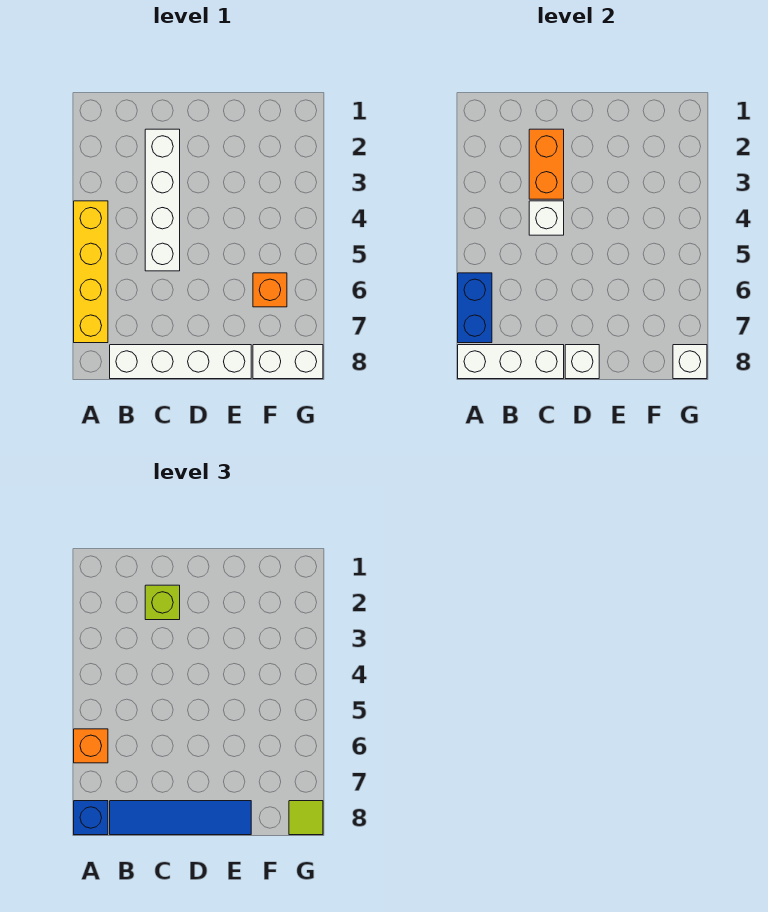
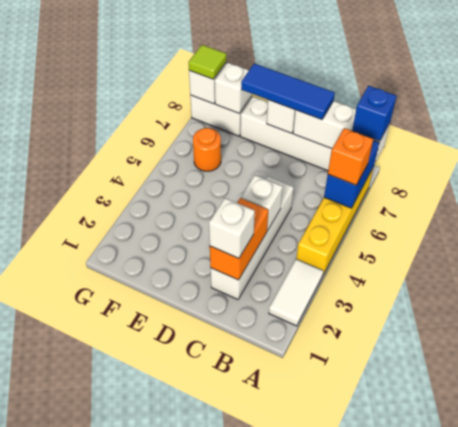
none -> white 1x2 tile [269,259,323,326]
blue 1x4 tile [110,801,251,835] -> blue 1x3 tile [241,64,335,120]
lime 1x1 brick [145,585,180,620] -> white 1x1 brick [209,198,255,258]
orange 1x1 brick [253,273,287,307] -> orange 1x1 round brick [193,128,221,171]
none -> white 1x1 brick [215,63,252,113]

